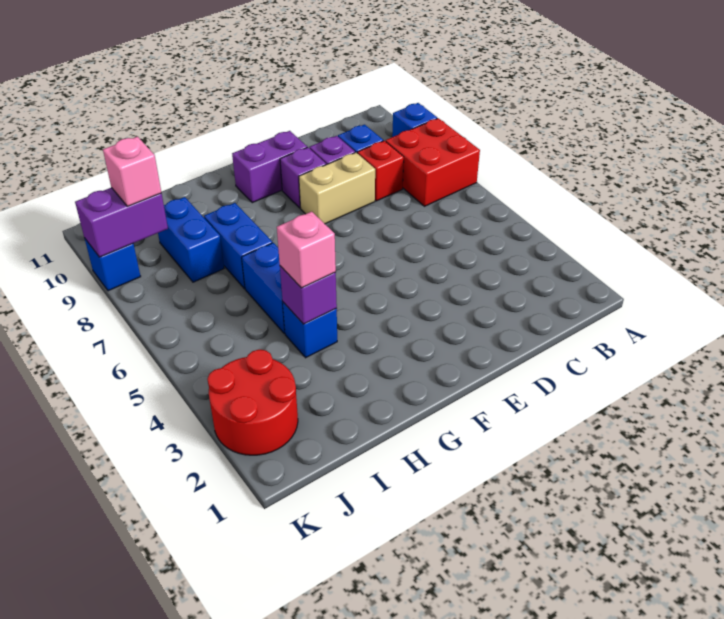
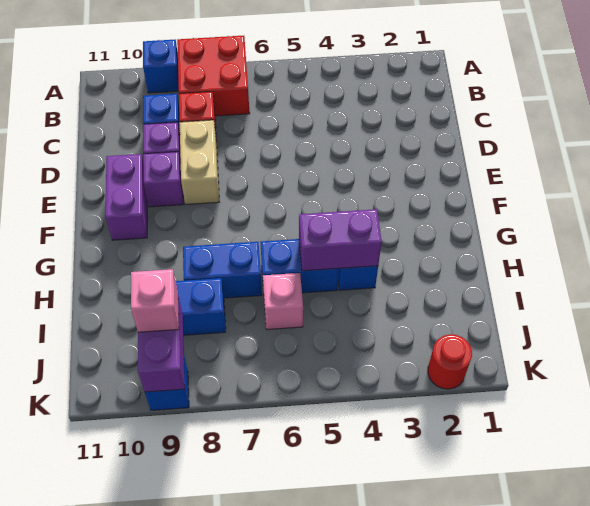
purple 1x1 brick [280,266,337,324] -> purple 1x2 brick [299,209,382,271]
pink 1x1 brick [277,212,336,288] -> pink 1x1 brick moved to [263,273,303,330]
red 2x2 round brick [207,350,298,455] -> red 1x1 round brick [428,334,472,389]

